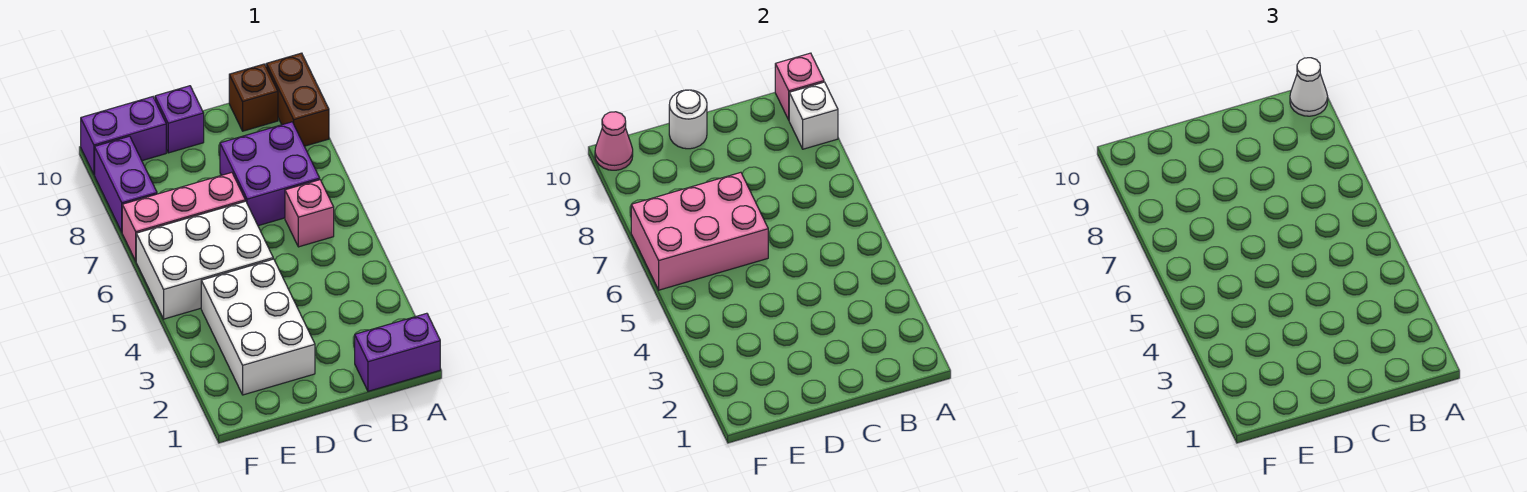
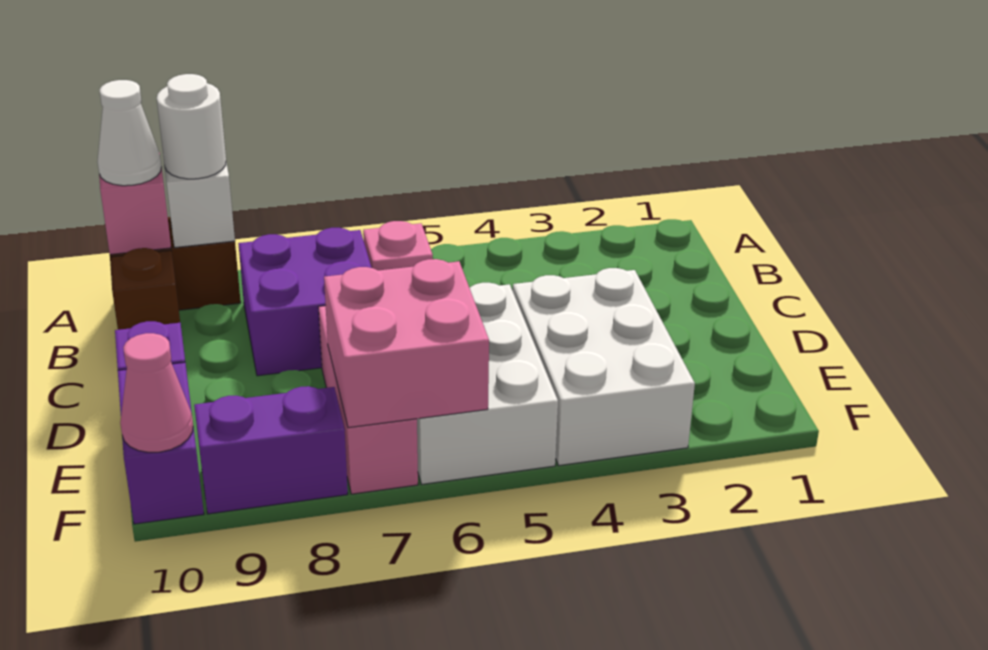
purple 1x2 brick [355,313,440,391] -> none
white 2x3 brick [201,259,315,395] -> white 2x3 brick turned to [513,268,695,465]
pink 2x3 brick [631,172,768,290] -> pink 2x2 brick [324,259,489,428]
white 1x1 round brick [669,90,707,149] -> white 1x1 round brick moved to [157,74,226,179]

